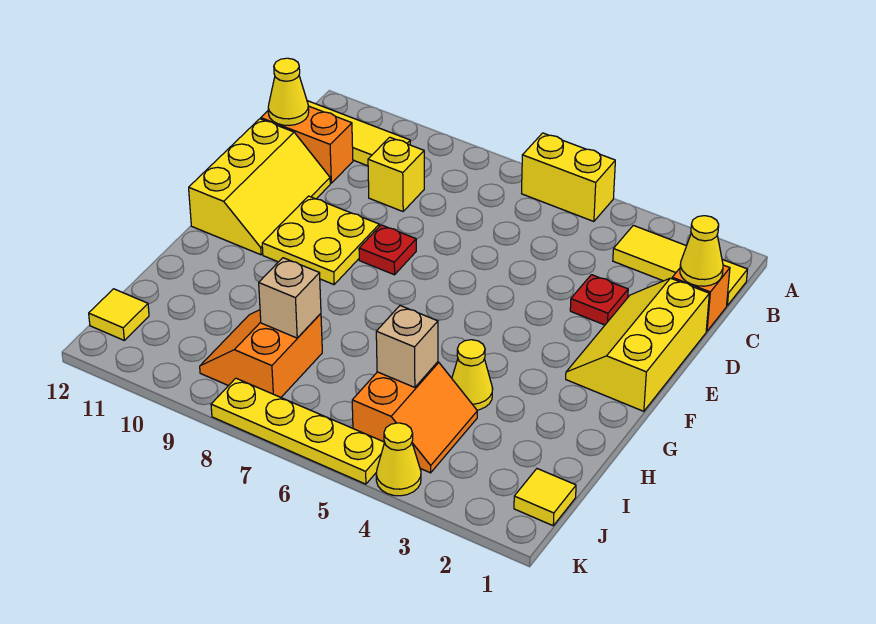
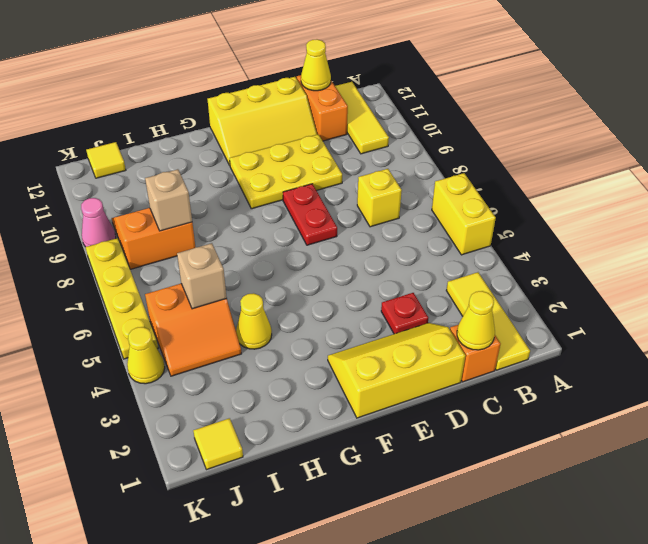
yellow 1x1 brick [368,137,424,211] -> yellow 1x1 brick moved to [357,169,402,227]
red 1x1 plate [359,225,416,275] -> red 1x2 plate [283,184,337,245]
yellow 2x2 plate [262,196,379,285] -> yellow 2x3 plate [230,134,342,209]
none -> pink 1x1 cone [81,198,116,247]

